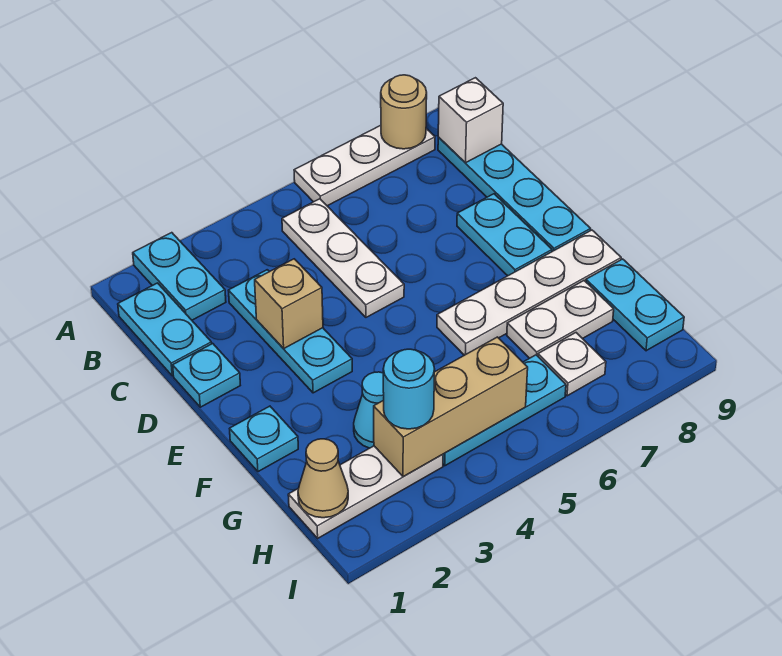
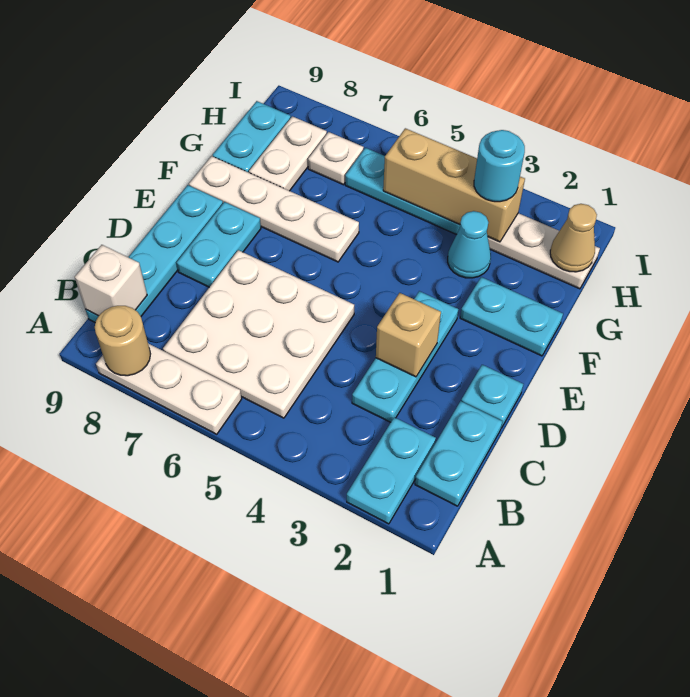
white 1x3 plate [282,199,404,317] -> white 3x3 plate [163,250,354,418]
cyan 1x1 plate [230,406,298,472] -> cyan 1x2 plate [460,277,563,356]
white 1x2 plate [507,281,614,358] -> white 1x2 plate turned to [249,116,327,191]

